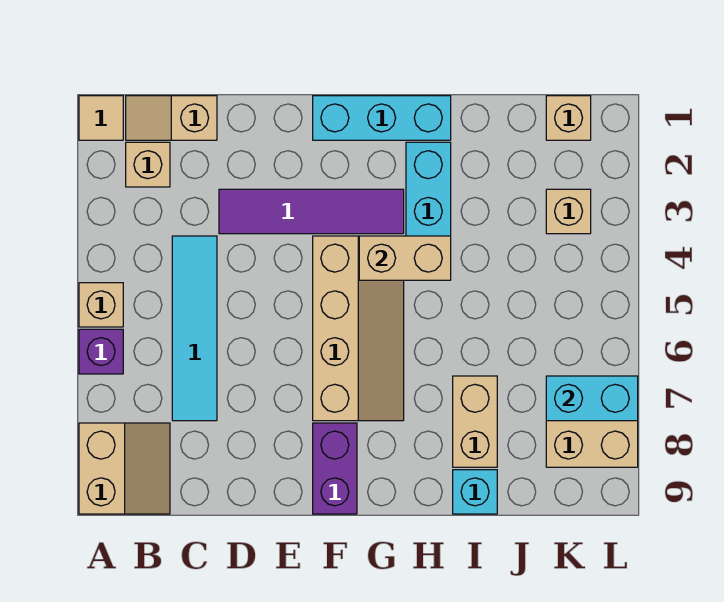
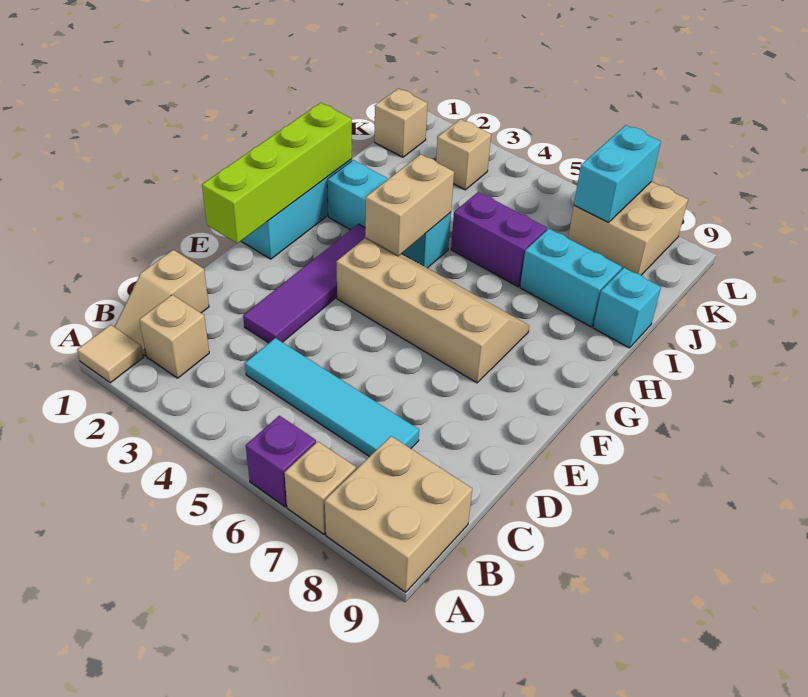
tan 1x1 brick [79,283,123,327] -> tan 1x1 brick moved to [284,442,356,534]
tan 2x2 slope [79,423,170,514] -> tan 2x2 brick [325,436,472,592]
none -> lime 1x4 brick [202,103,352,243]
purple 1x2 brick [313,423,357,514] -> purple 1x2 brick moved to [451,192,547,287]
tan 1x2 brick [453,376,497,467] -> cyan 1x2 brick [520,229,622,327]

